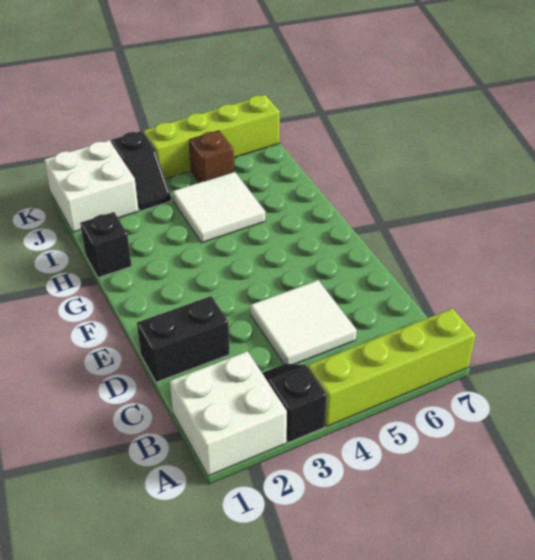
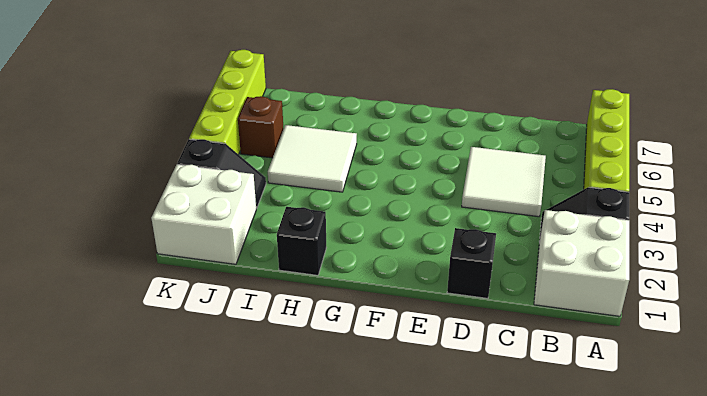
black 1x2 brick [137,296,230,382] -> black 1x1 brick [447,228,496,298]

